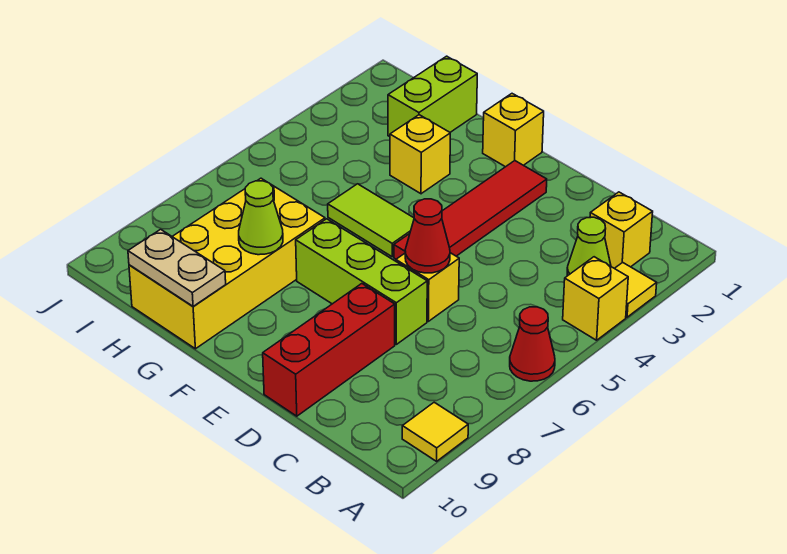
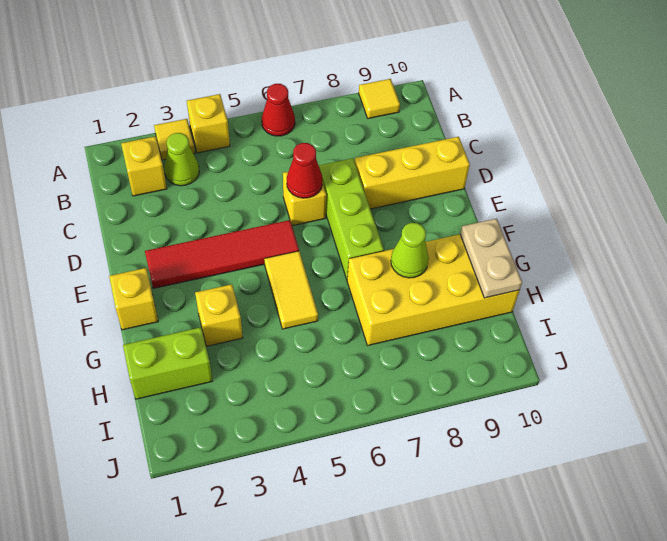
red 1x3 brick [263,284,395,416] -> yellow 1x3 brick [355,137,470,209]
lime 1x2 tile [328,184,414,257] -> yellow 1x2 tile [264,251,318,329]

